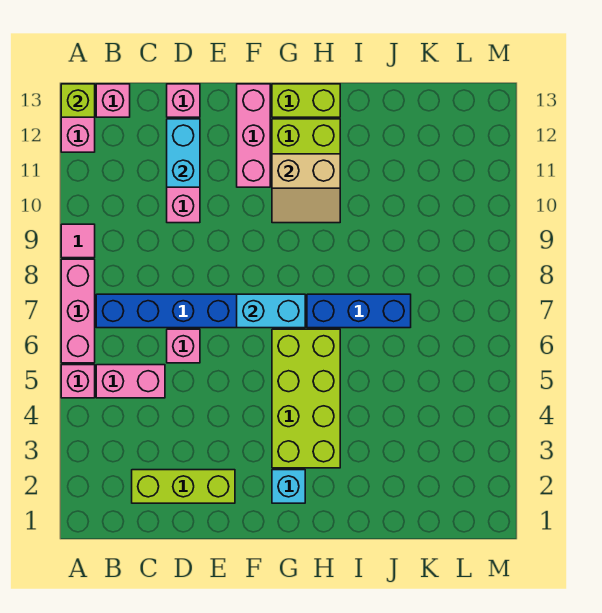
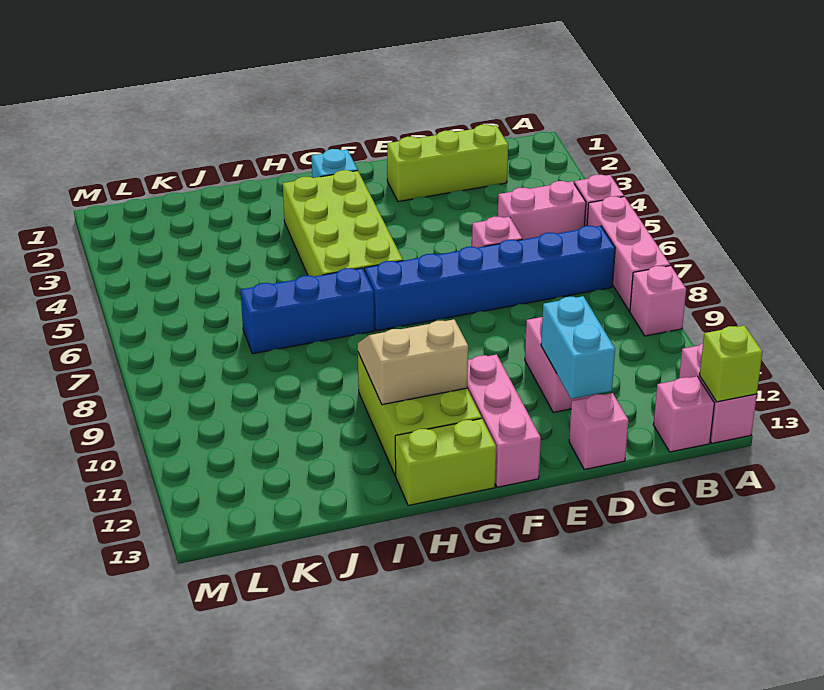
pink 1x1 tile [61,224,95,258] -> pink 1x1 brick [630,266,686,336]
cyan 1x2 brick [237,294,305,328] -> none

